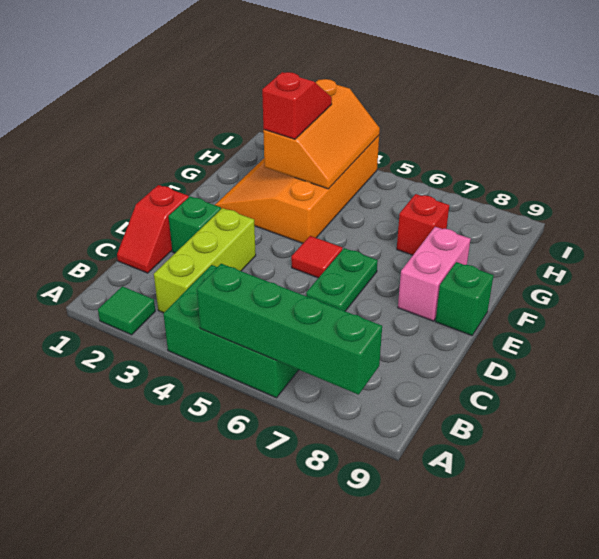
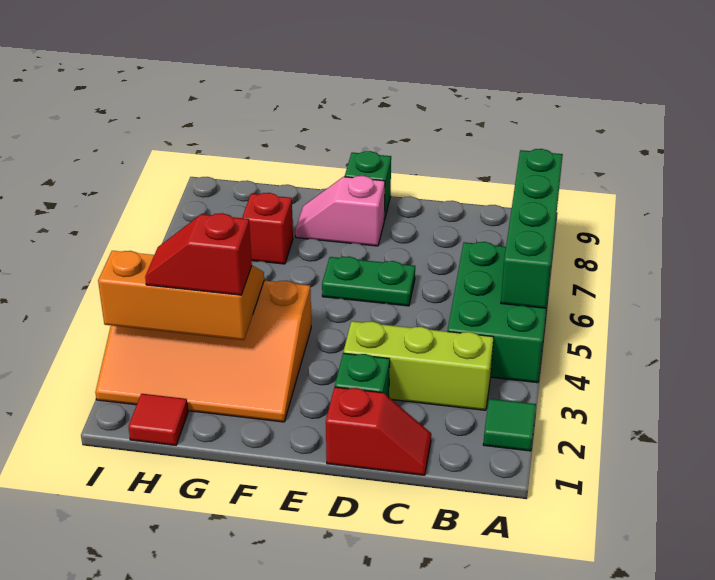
red 1x1 tile [291,236,342,278] -> red 1x1 tile moved to [128,394,188,445]
pink 1x2 brick [398,227,471,321] -> pink 1x2 slope [295,176,385,246]

